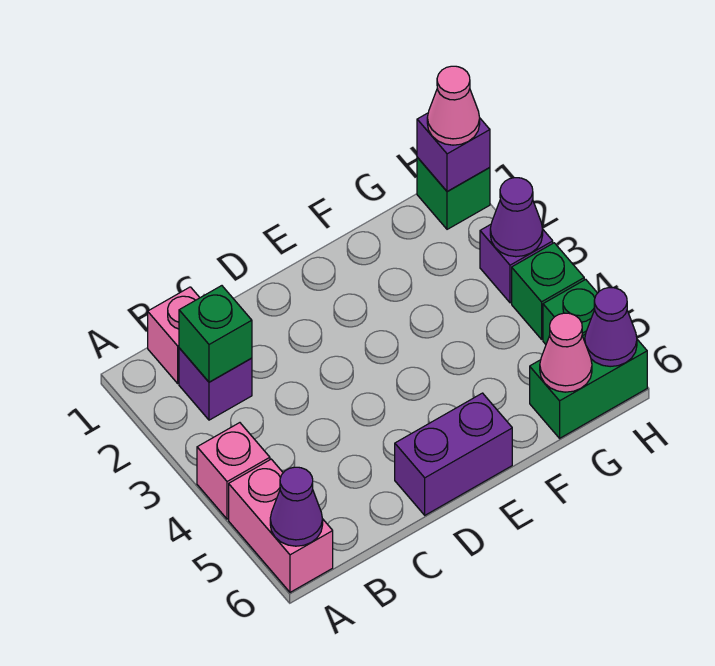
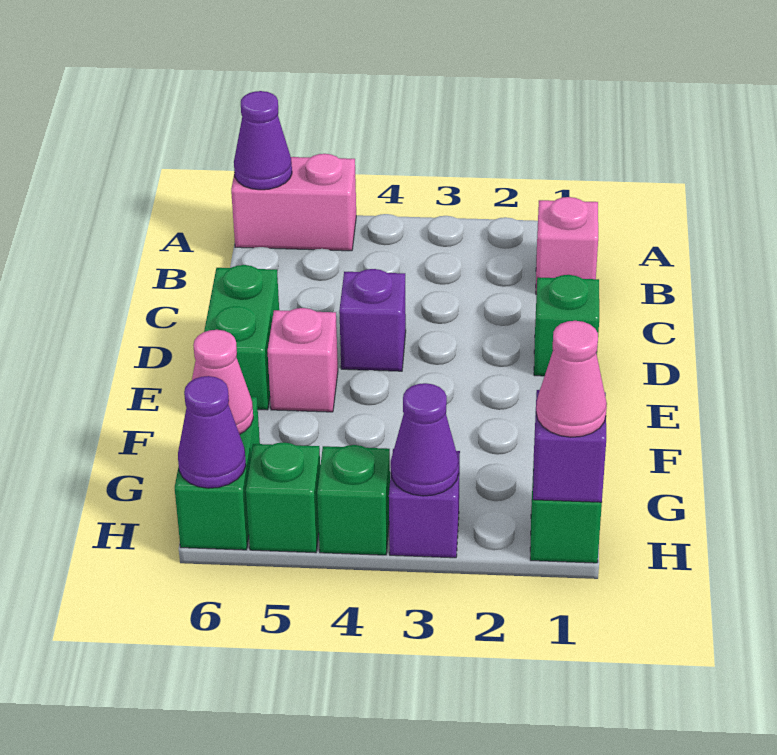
pink 1x1 brick [197,423,270,519] -> pink 1x1 brick moved to [268,308,338,412]
purple 1x1 brick [179,348,252,420] -> purple 1x1 brick moved to [339,269,406,371]
green 1x1 brick [179,286,252,382] -> green 1x1 brick moved to [534,275,599,376]
purple 1x2 brick [395,393,512,515] -> green 1x2 brick [204,265,279,410]

